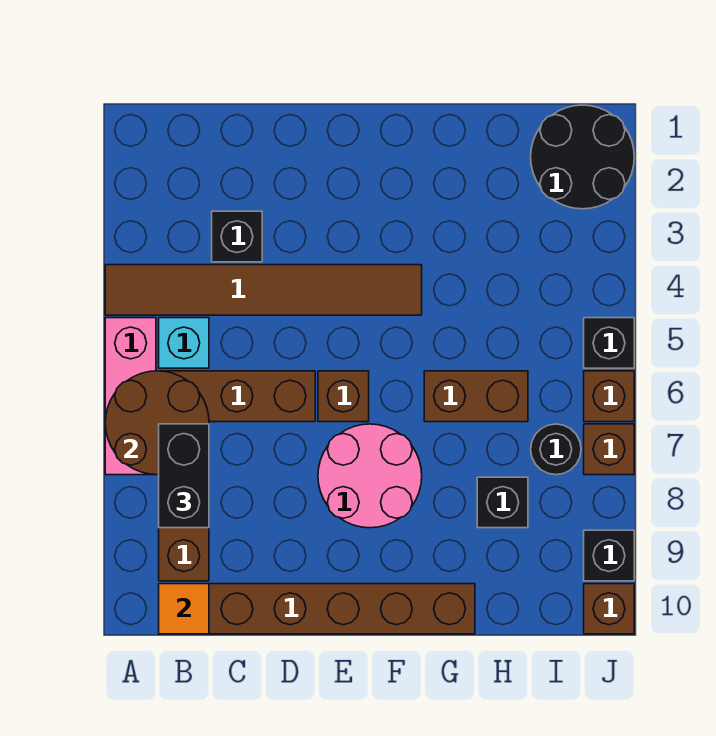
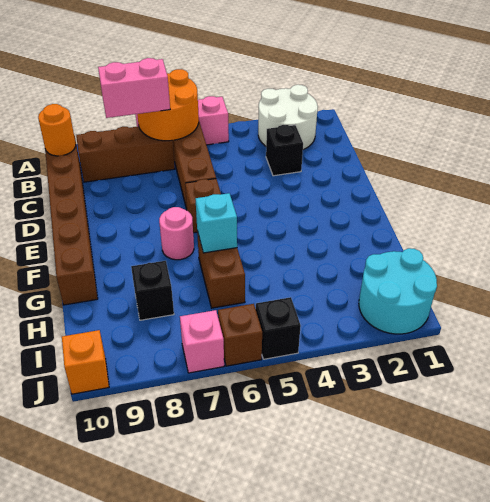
none -> white 2x2 round brick [258,85,318,150]
brown 1x6 tile [105,265,422,315] -> none
brown 2x2 round brick [105,371,209,475] -> orange 2x2 round brick [137,69,199,141]
cyan 1x1 brick [159,318,209,368] -> cyan 1x1 brick moved to [196,193,237,253]
black 1x2 brick [159,424,209,528] -> pink 1x2 brick [98,58,170,118]
orange 1x1 tile [159,584,209,634] -> orange 1x1 round brick [38,104,76,156]
pink 2x2 round brick [318,424,422,528] -> pink 1x1 round brick [159,207,194,260]
black 2x2 round brick [531,105,634,209] -> cyan 2x2 round brick [359,248,437,334]
black 1x1 round brick [531,424,581,475] -> none
brown 1x1 brick [584,424,634,475] -> pink 1x1 brick [180,310,224,373]
black 1x1 brick [584,530,634,581] -> none
brown 1x1 brick [584,584,634,634] -> orange 1x1 brick [62,330,109,394]

